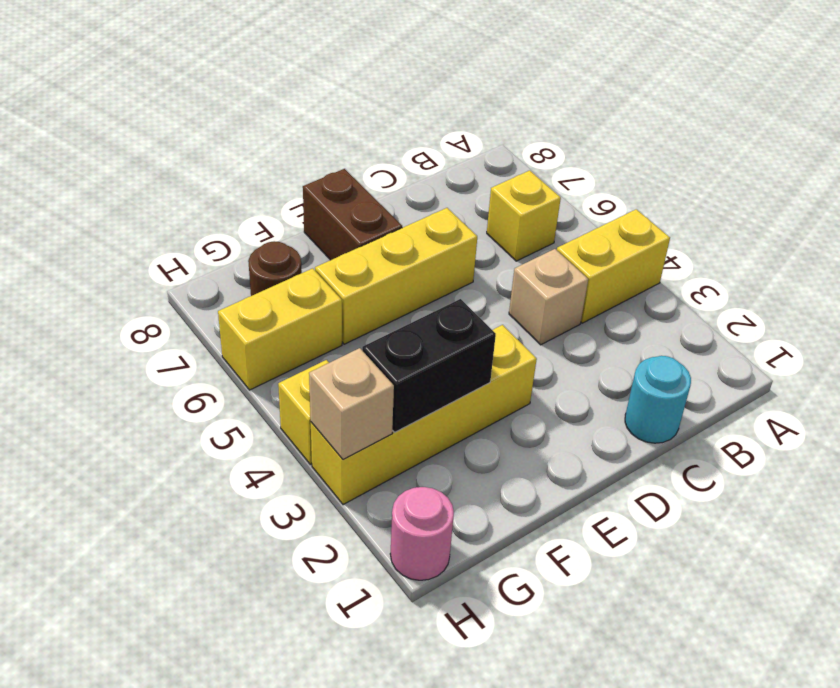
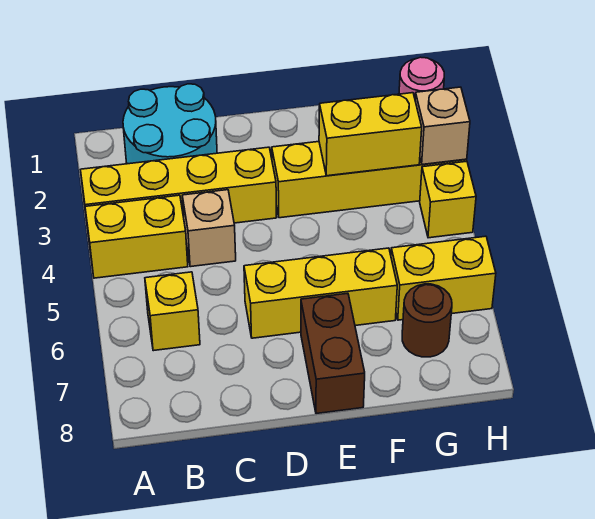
none -> yellow 1x4 brick [81,147,277,223]
cyan 1x1 round brick [625,356,691,443] -> cyan 2x2 round brick [123,84,217,164]
black 1x2 brick [362,299,496,432] -> yellow 1x2 brick [319,93,422,176]

